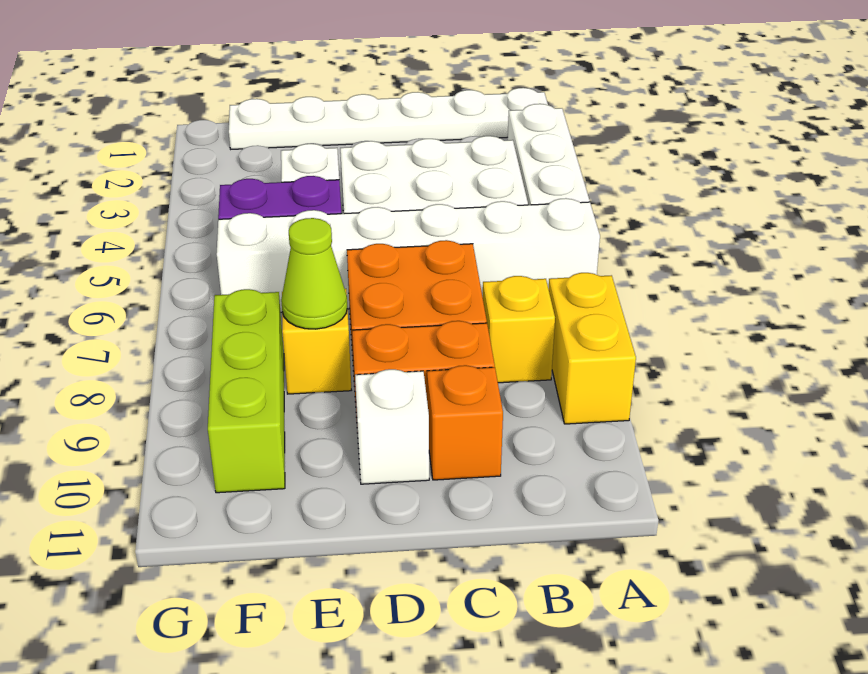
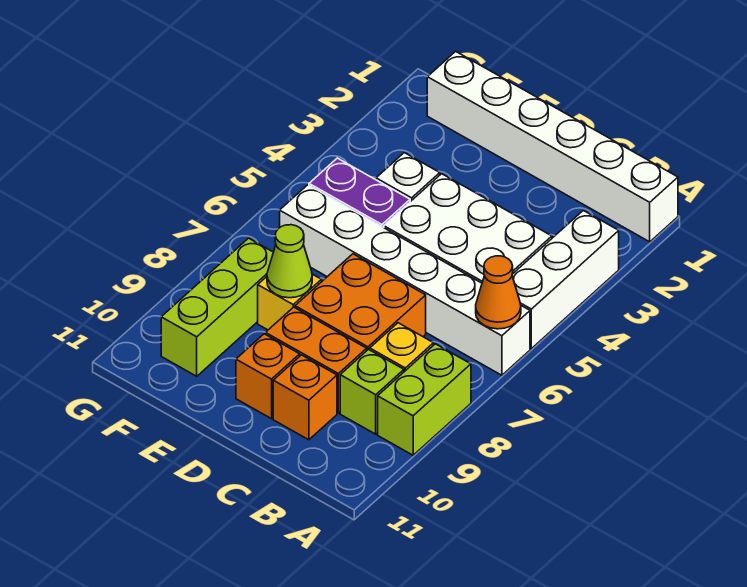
white 1x6 plate [229,88,548,149] -> white 1x6 brick [427,51,678,242]
none -> orange 1x1 cone [476,256,521,329]
yellow 1x2 brick [549,273,636,424] -> lime 1x2 brick [378,344,471,455]
none -> lime 1x1 brick [340,350,404,434]
white 1x1 brick [355,369,429,484] -> orange 1x1 brick [236,334,300,419]

